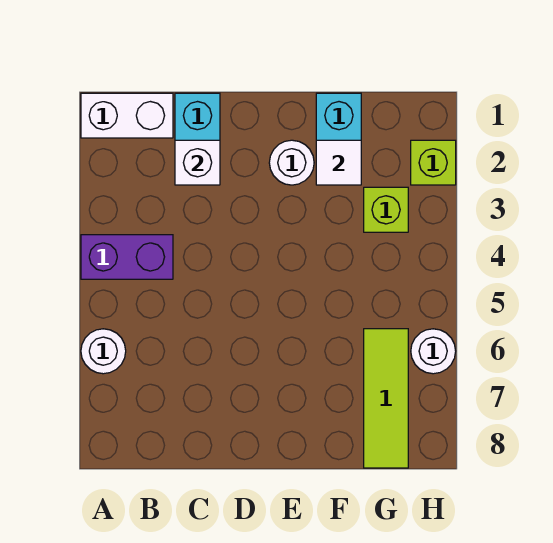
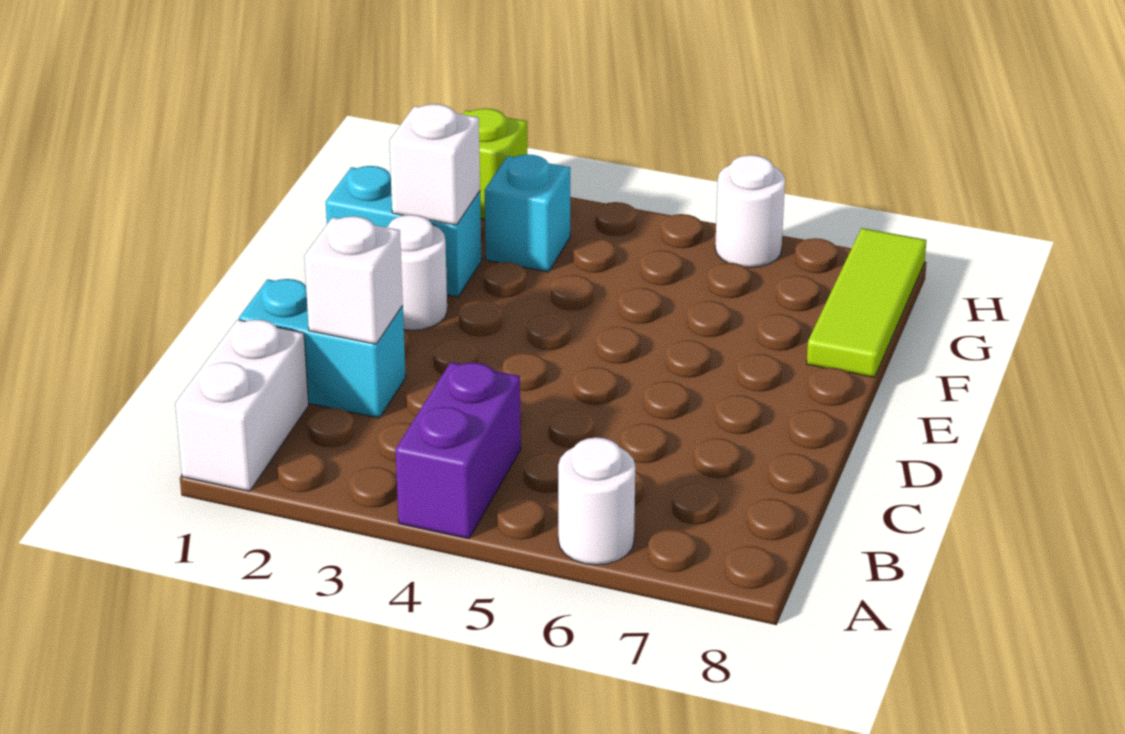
white 1x1 tile [316,140,361,185] -> white 1x1 brick [389,104,480,225]
lime 1x1 brick [364,187,408,232] -> cyan 1x1 brick [485,154,570,272]
lime 1x3 tile [364,329,408,468] -> lime 1x3 tile turned to [807,228,926,378]

